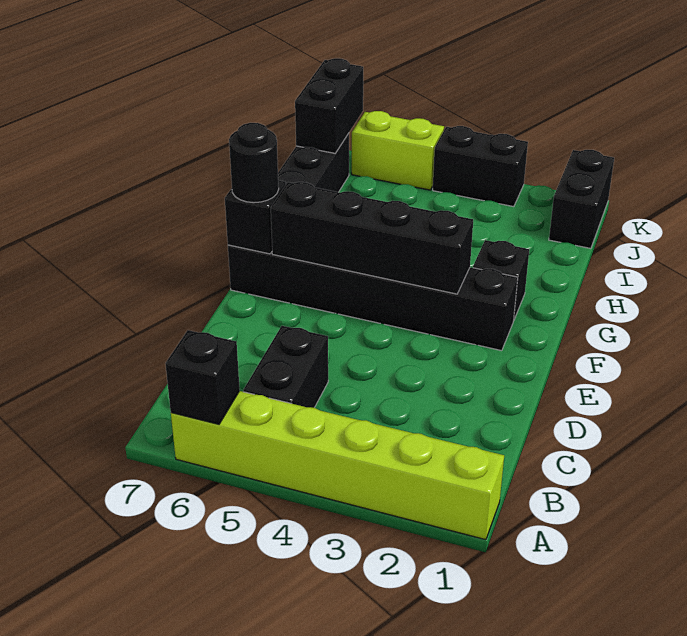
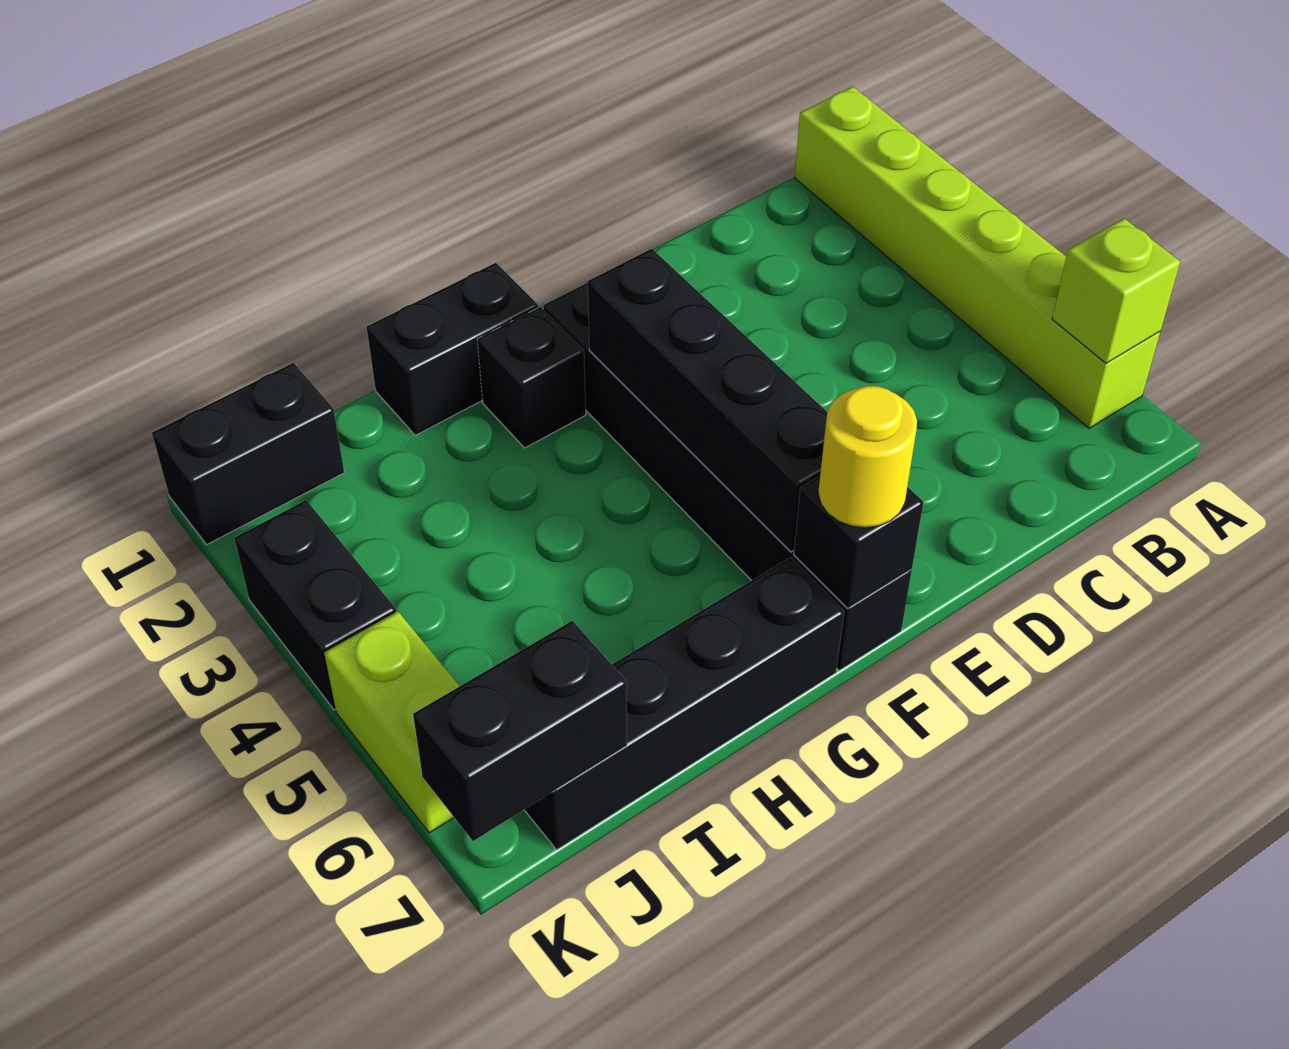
black 1x1 brick [165,330,240,424] -> lime 1x1 brick [1052,218,1180,363]
black 1x2 brick [243,326,328,408] -> black 1x2 brick moved to [367,263,538,435]
black 1x1 round brick [229,123,279,203] -> yellow 1x1 round brick [818,386,917,528]

